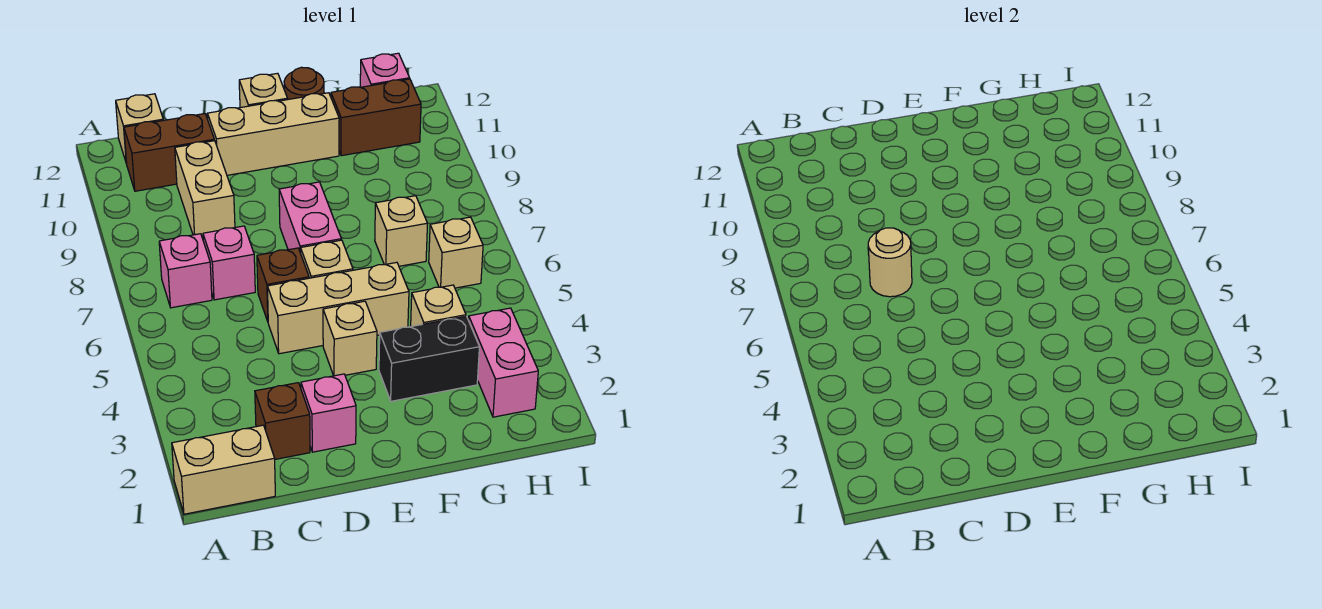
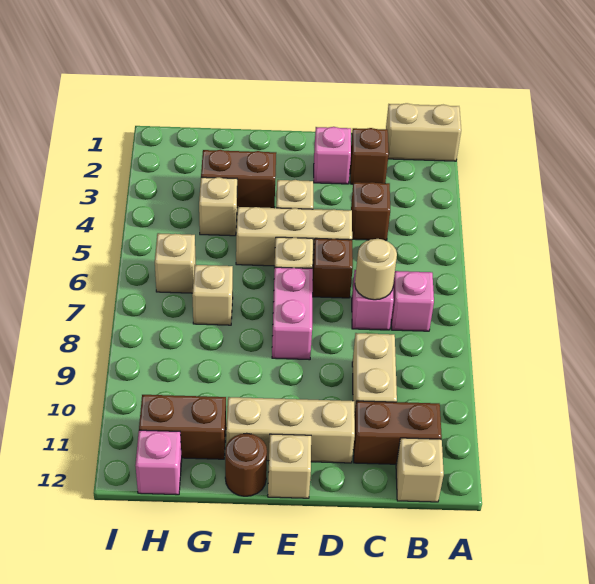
none -> brown 1x1 brick [351,182,390,240]
black 1x2 brick [379,316,479,401] -> brown 1x2 brick [201,150,276,208]
pink 1x2 brick [469,308,538,417] -> none

